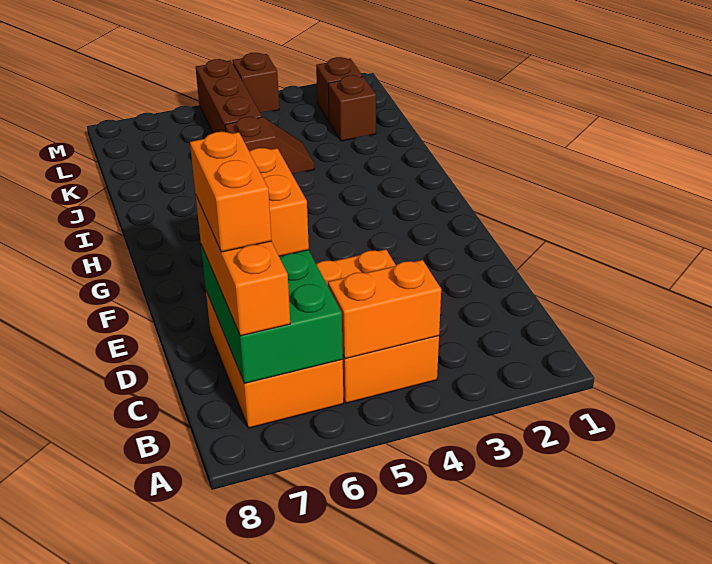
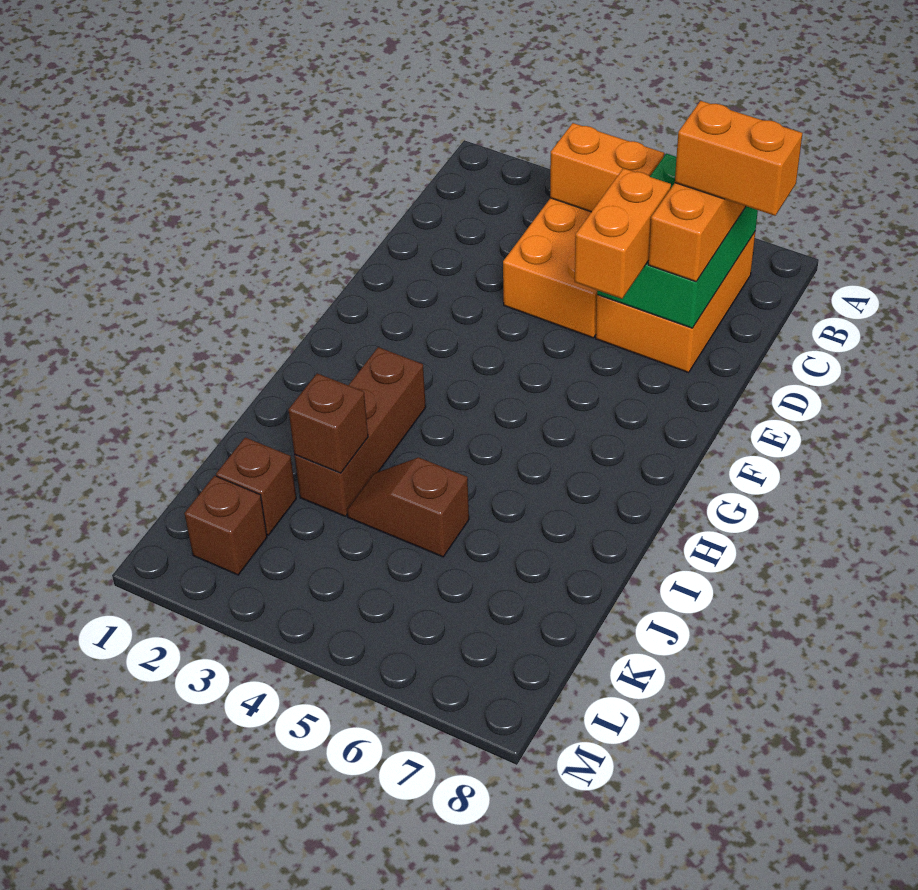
orange 1x2 brick [190,132,272,252] -> orange 1x2 brick turned to [675,101,803,216]
brown 1x3 brick [196,59,262,133] -> brown 1x3 brick moved to [294,347,426,516]
brown 1x1 brick [232,53,279,112] -> brown 1x1 brick moved to [289,373,368,473]

